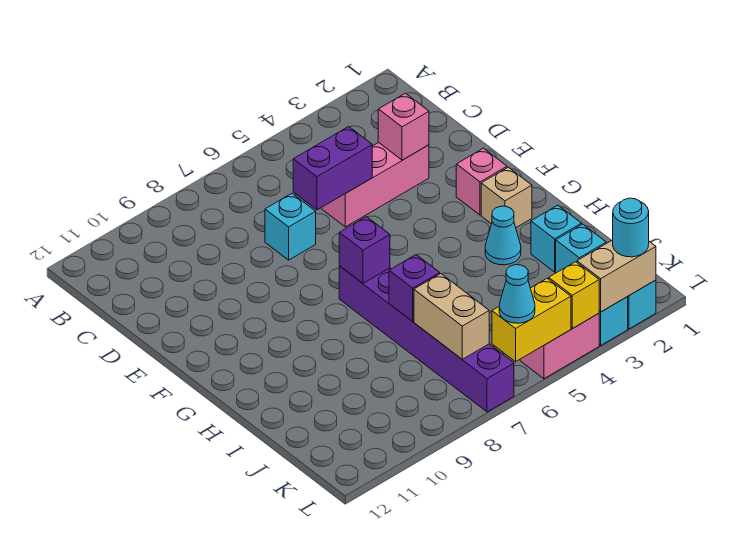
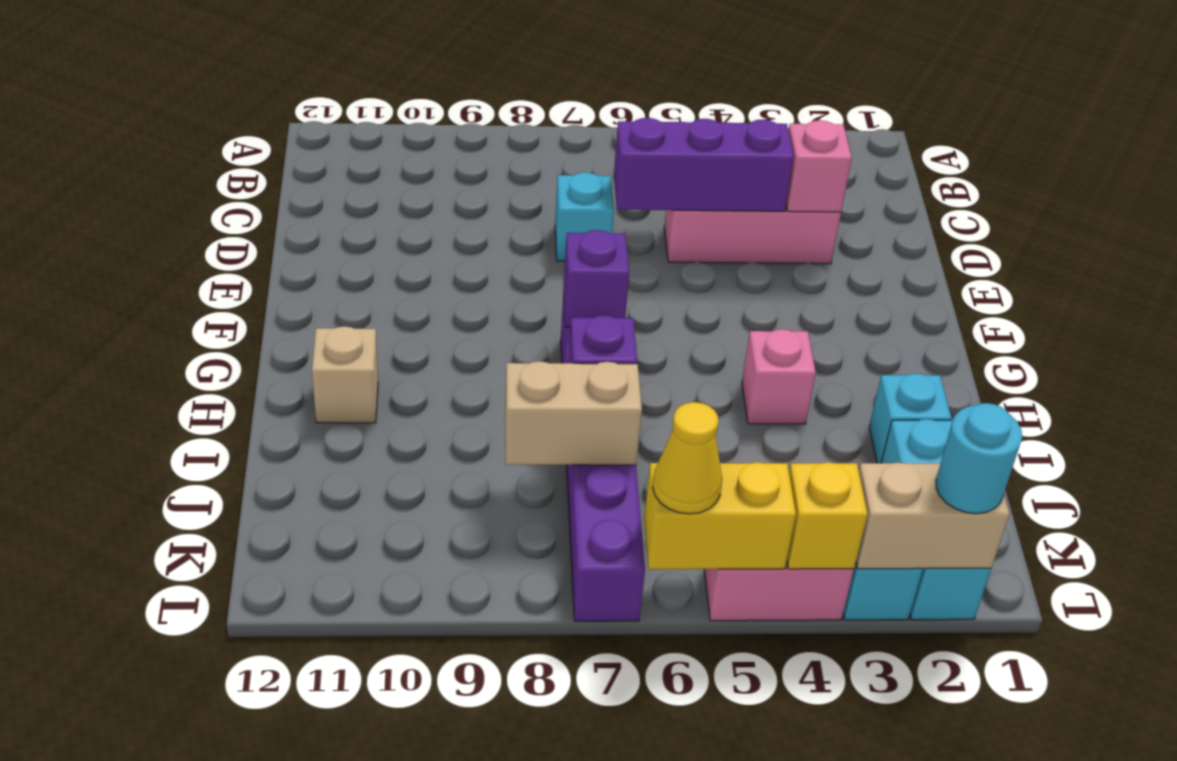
purple 1x2 brick [293,127,372,210] -> purple 1x3 brick [614,118,794,211]
pink 1x1 brick [456,148,507,215] -> pink 1x1 brick moved to [742,329,816,424]
tan 1x1 brick [481,167,532,228] -> tan 1x1 brick moved to [312,326,378,423]
cyan 1x1 cone [485,206,521,265] -> none
tan 1x2 brick [414,274,489,359] -> tan 1x2 brick turned to [505,361,642,465]
cyan 1x1 cone [499,265,535,323] -> yellow 1x1 cone [653,402,722,514]

